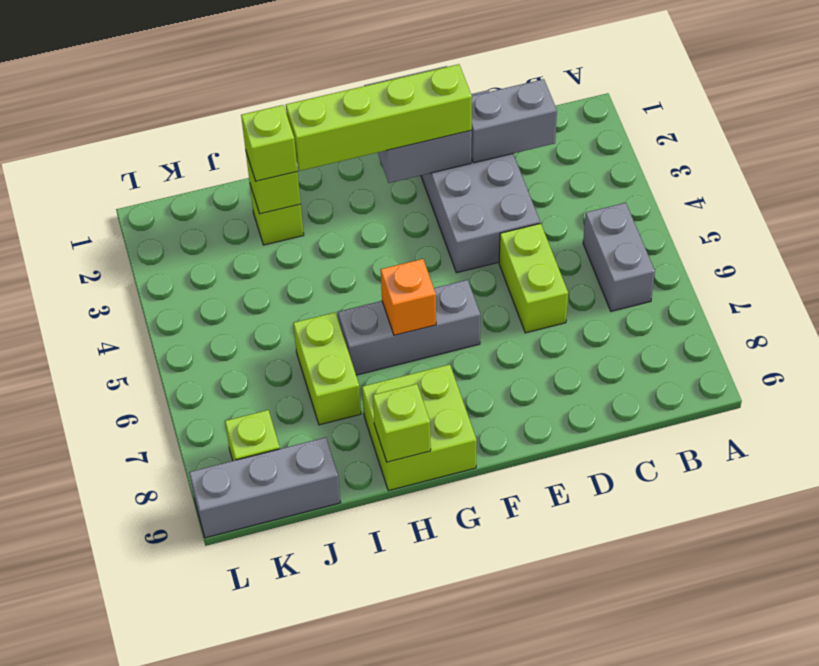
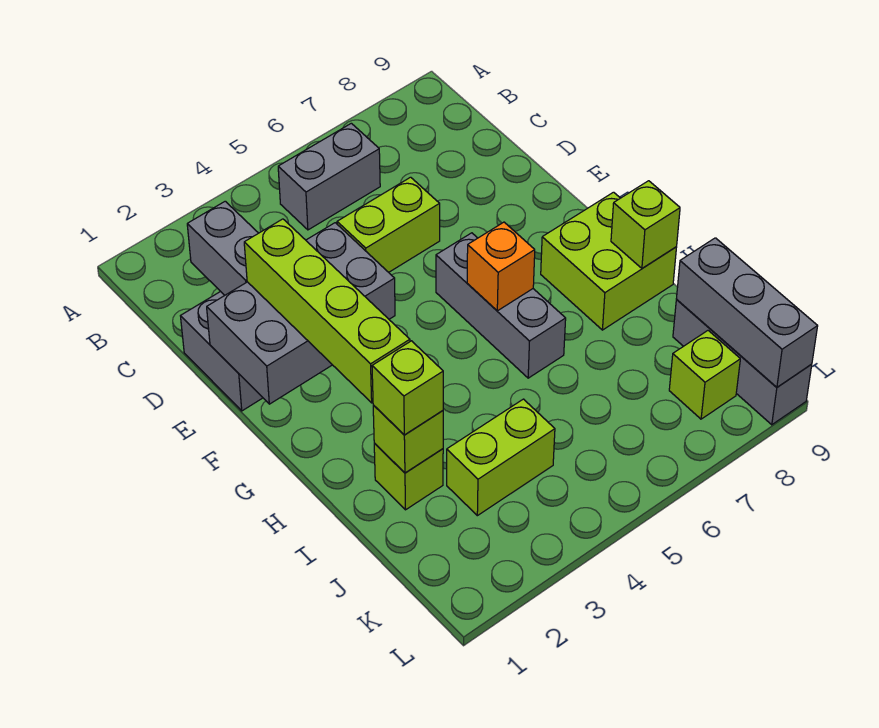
lime 1x2 brick [293,313,361,425] -> lime 1x2 brick moved to [447,399,555,516]
none -> grey 1x3 brick [676,238,818,387]

